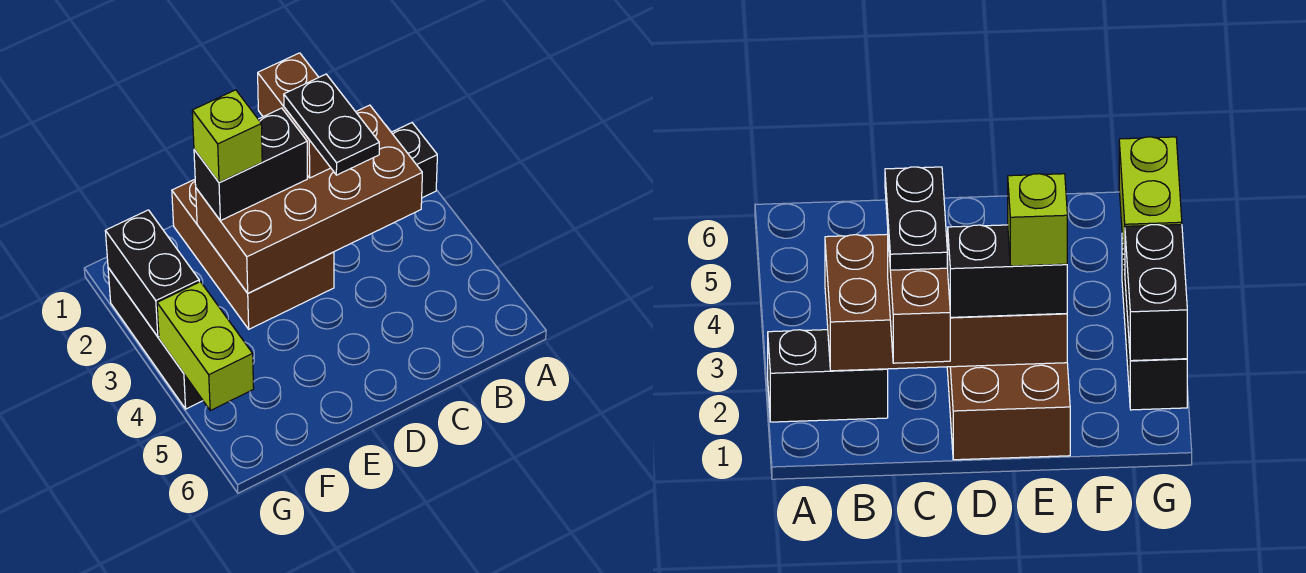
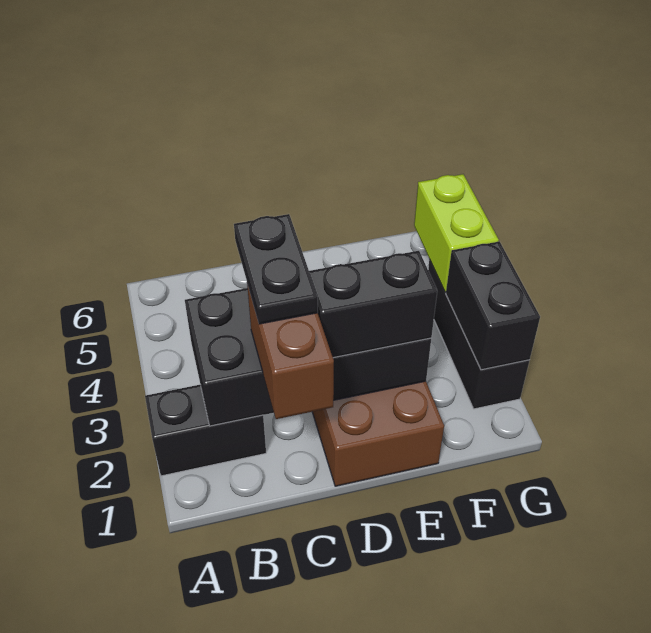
brown 2x4 brick [196,105,422,293] -> black 2x4 brick [185,288,431,426]
lime 1x1 brick [192,90,262,183] -> none

